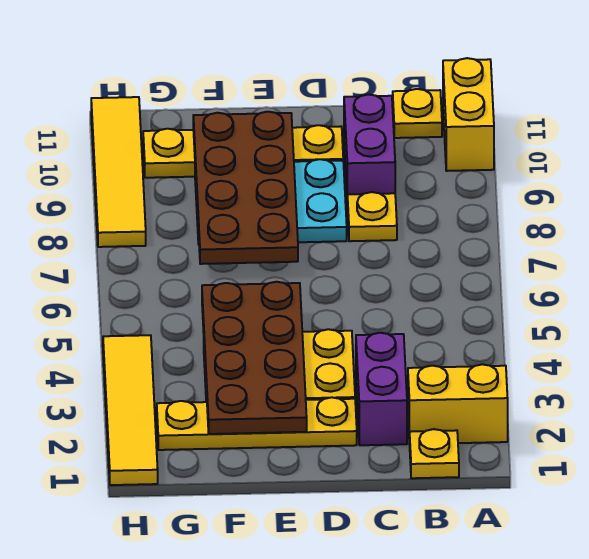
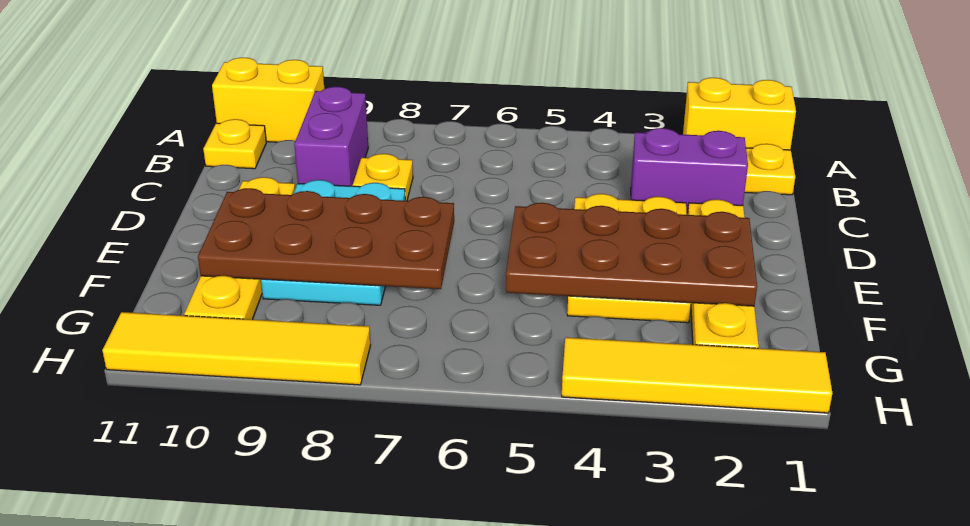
yellow 1x2 brick [408,364,508,444] -> yellow 1x2 brick turned to [683,78,796,150]
purple 1x2 brick [344,94,395,194] -> purple 1x2 brick turned to [294,87,368,186]

